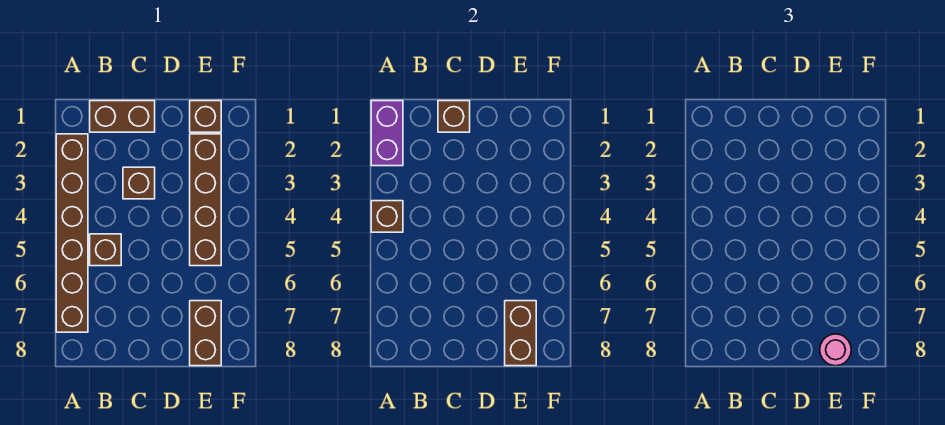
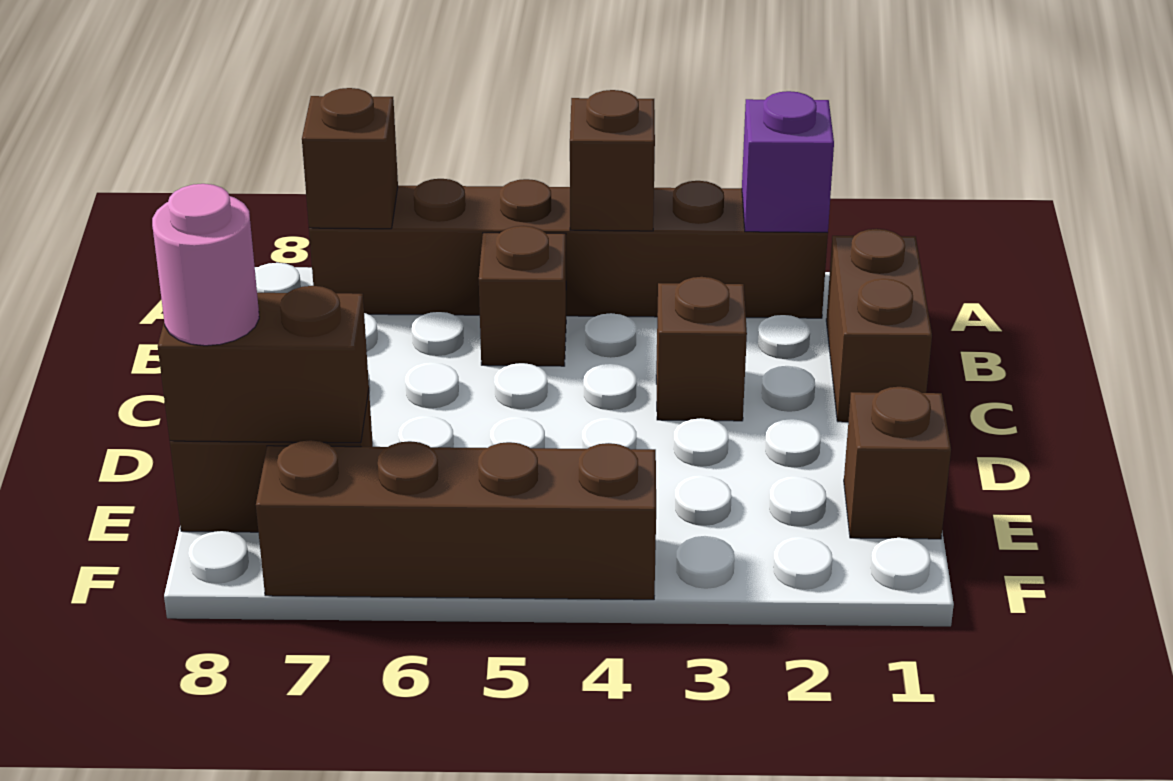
purple 1x2 brick [371,101,403,166] -> purple 1x1 brick [742,91,834,232]
brown 1x1 brick [438,101,470,132] -> brown 1x1 brick moved to [302,88,398,229]
brown 1x4 brick [190,134,221,266] -> brown 1x4 brick moved to [256,440,656,600]

